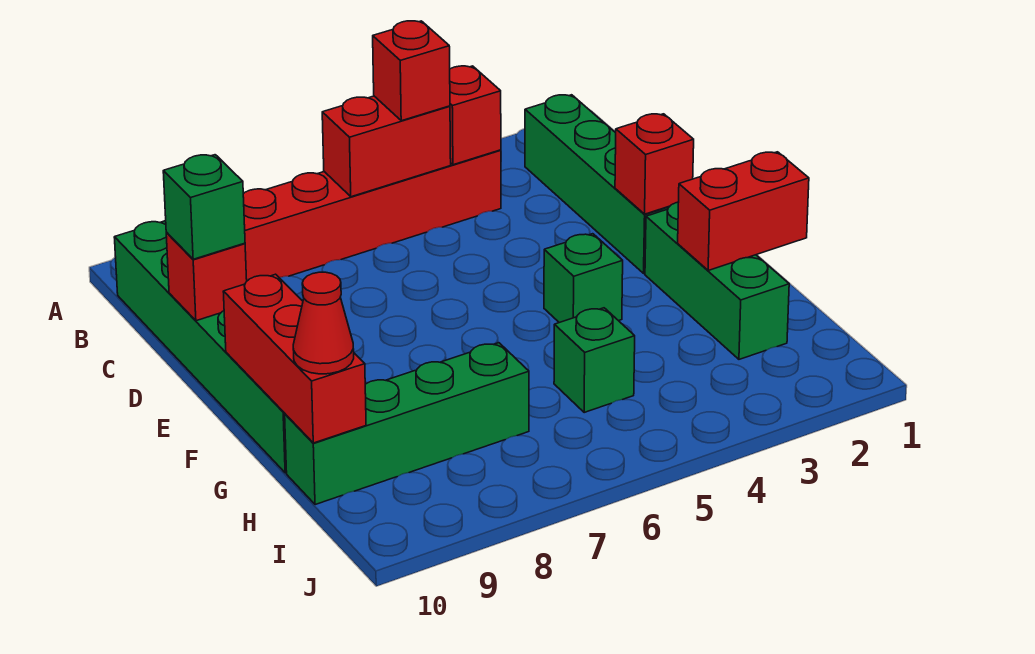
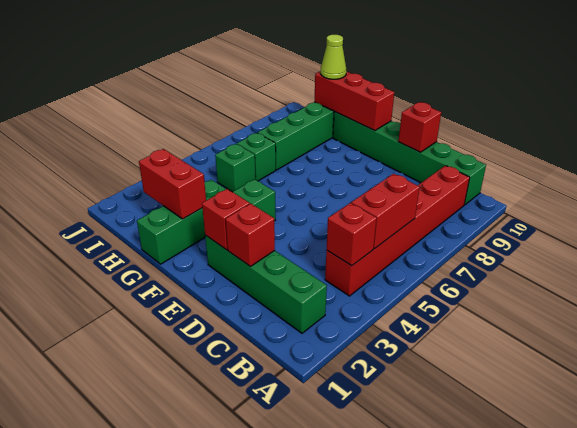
red 1x1 brick [373,21,450,121] -> red 1x1 brick moved to [226,204,275,266]
green 1x1 brick [163,155,245,259] -> green 1x1 brick moved to [237,133,276,181]
green 1x3 brick [645,202,789,359] -> green 1x3 brick turned to [137,180,226,264]
red 1x2 brick [678,152,809,271] -> red 1x2 brick turned to [139,149,206,219]
red 1x1 cone [293,272,354,374] -> lime 1x1 cone [321,35,346,79]

